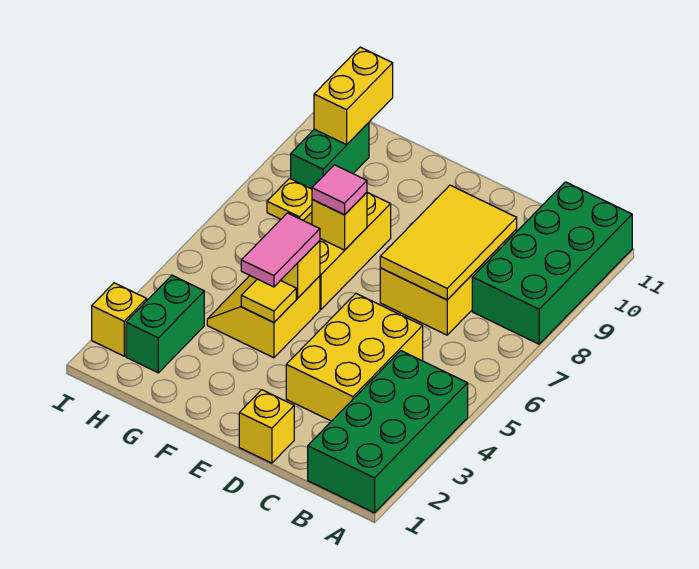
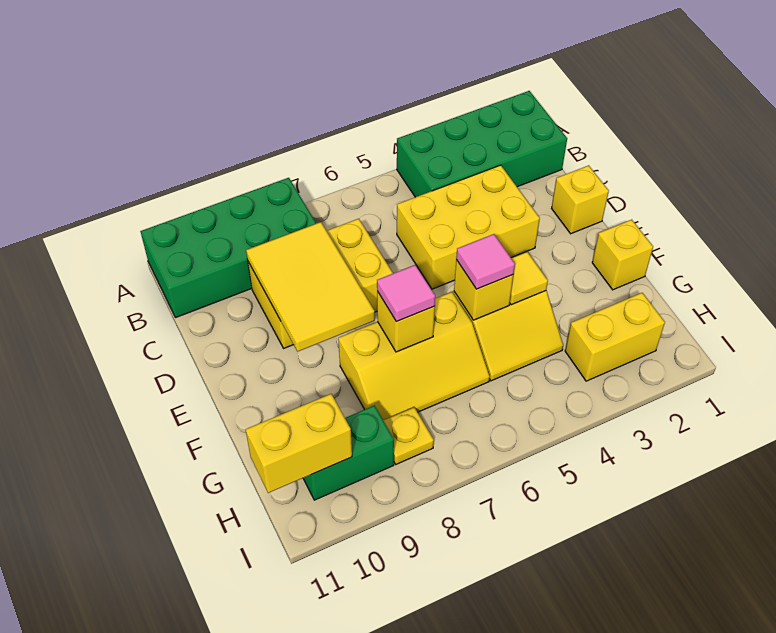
yellow 2x3 tile [380,185,517,300] -> yellow 2x3 tile turned to [246,222,375,352]
pink 1x2 tile [241,213,320,287] -> pink 1x1 tile [456,234,515,289]
green 1x2 brick [126,275,204,373] -> yellow 1x2 brick [565,293,665,381]
yellow 1x1 brick [92,283,147,356] -> yellow 1x1 brick moved to [592,220,653,290]

